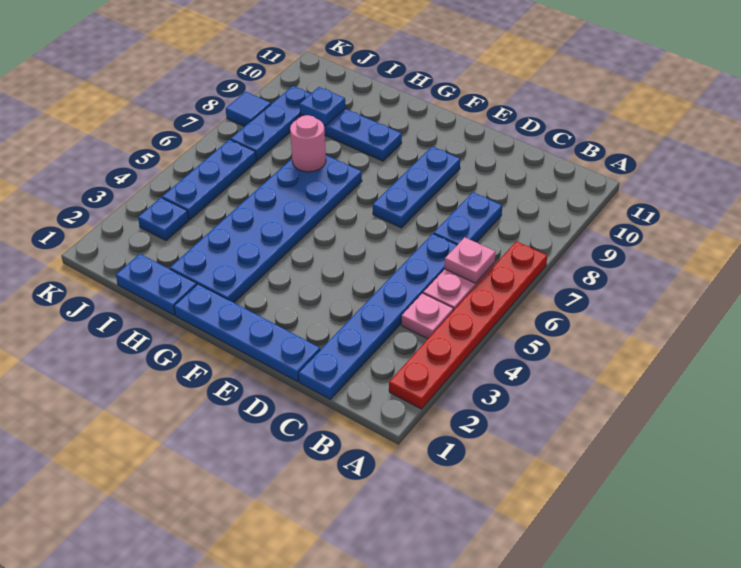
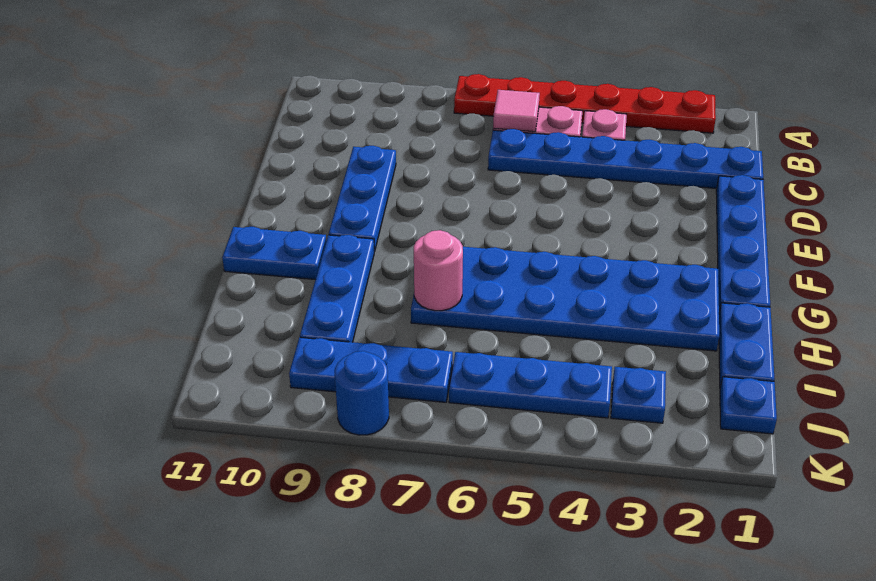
pink 1x1 plate [445,237,496,283] -> pink 1x1 tile [493,90,540,132]
blue 1x2 plate [434,192,502,245] -> blue 1x2 plate moved to [222,227,326,280]
blue 1x3 plate [373,146,460,228] -> blue 1x3 plate turned to [329,146,396,251]
blue 1x1 plate [299,87,345,125] -> blue 1x1 plate moved to [720,377,777,434]
blue 1x1 tile [226,92,271,127] -> blue 1x1 round brick [335,351,389,435]

